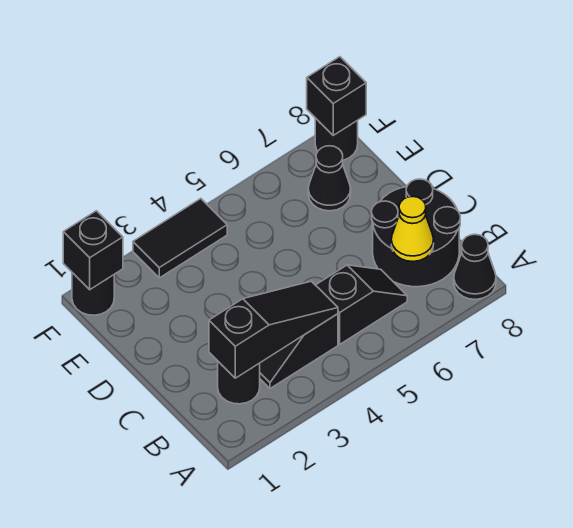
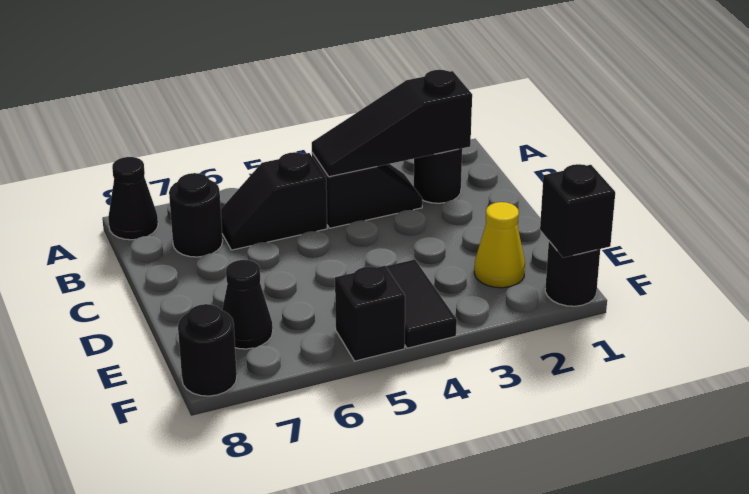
black 2x2 round brick [372,179,460,287] -> black 1x1 round brick [169,173,223,257]
yellow 1x1 cone [391,196,434,262] -> yellow 1x1 cone moved to [474,202,525,288]
black 1x2 tile [133,199,227,278] -> black 1x2 tile turned to [386,259,457,348]
black 1x1 brick [307,57,366,135] -> black 1x1 brick moved to [335,266,405,361]

